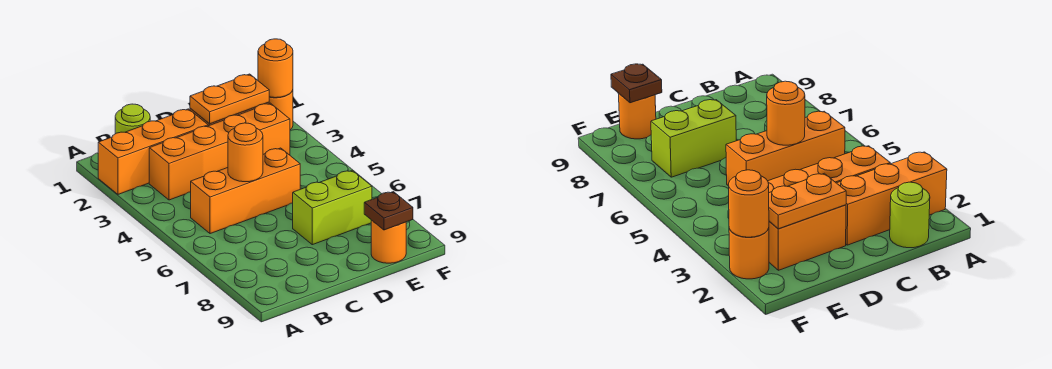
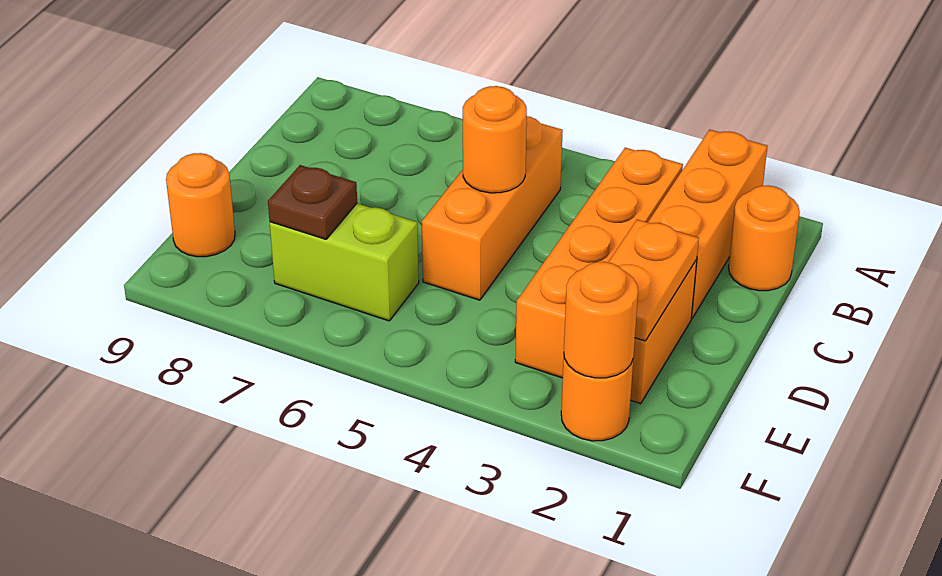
lime 1x1 round brick [115,104,150,134] -> orange 1x1 round brick [729,185,800,291]
lime 1x2 brick [293,170,372,245] -> lime 1x2 brick turned to [270,203,419,321]
brown 1x1 plate [364,192,413,230] -> brown 1x1 plate moved to [268,165,357,239]

